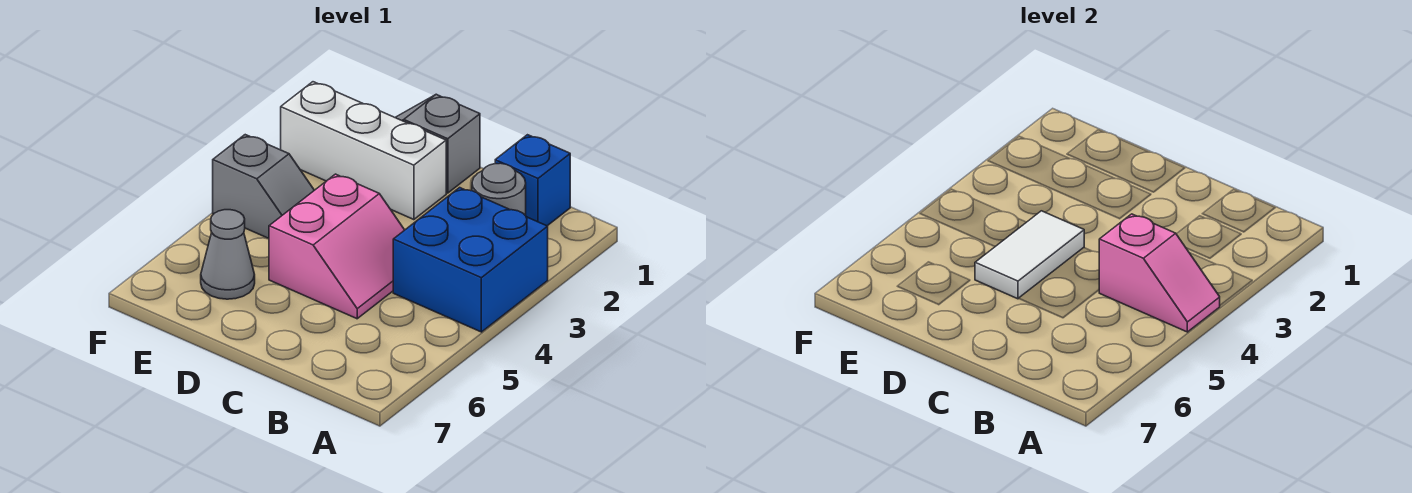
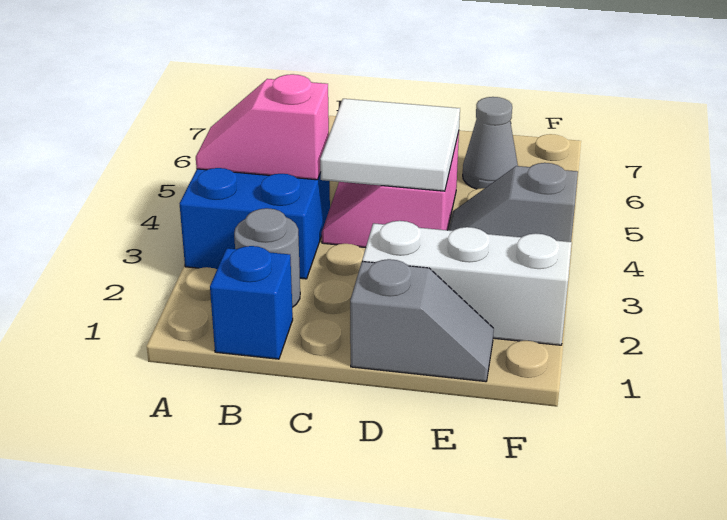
white 1x2 tile [975,211,1084,299] -> white 2x2 tile [320,99,460,191]

